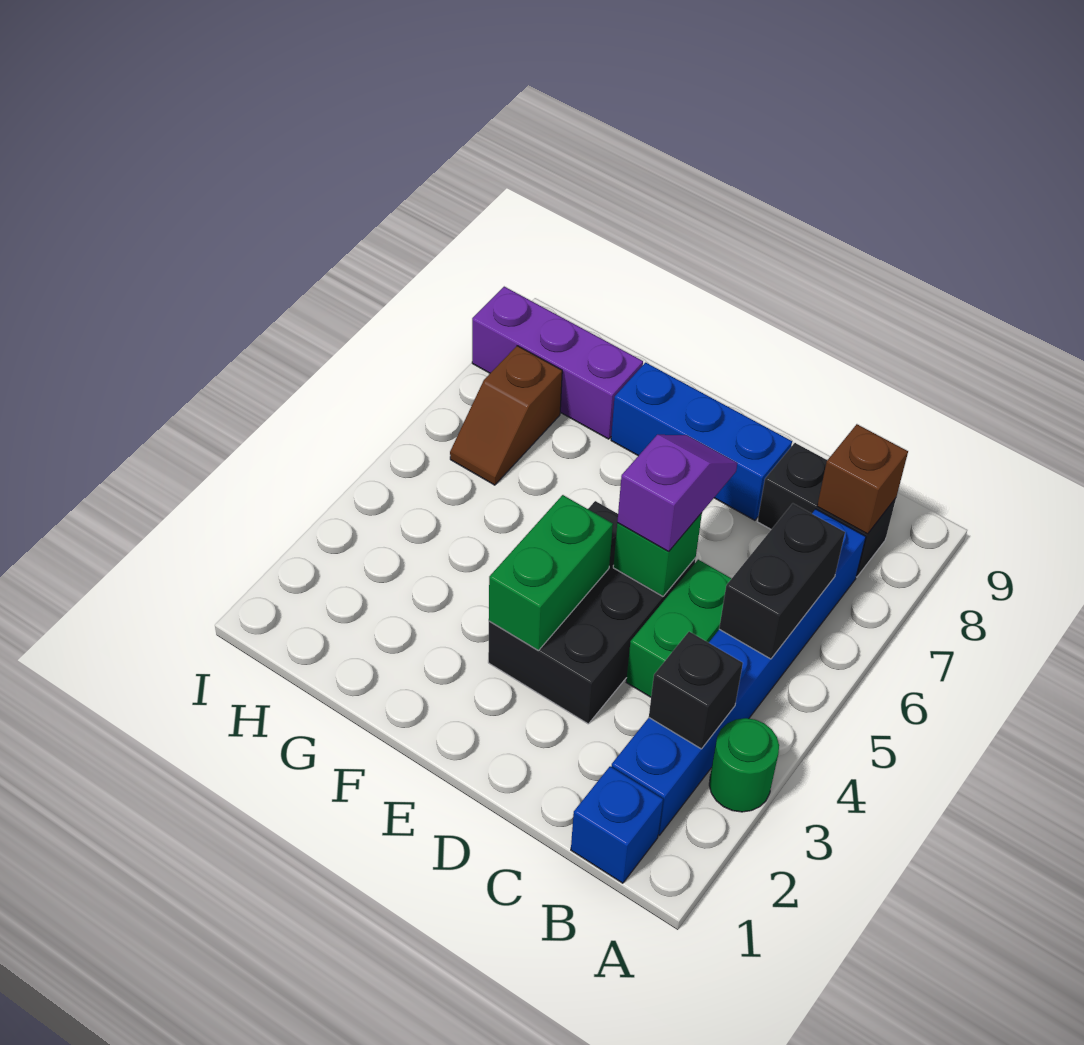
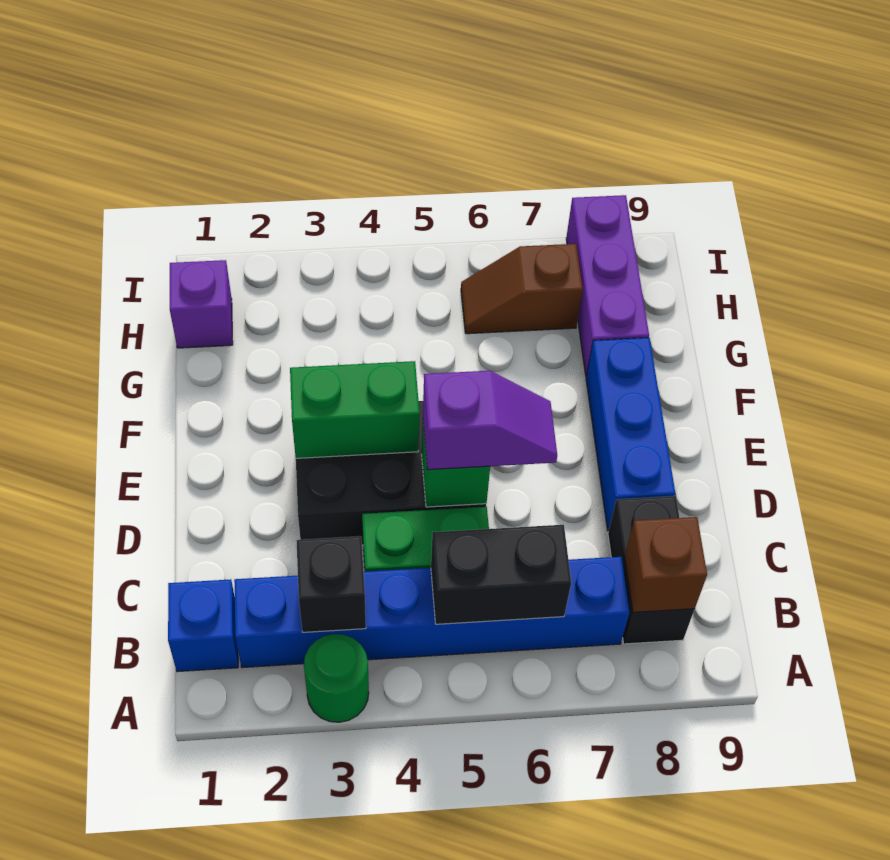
none -> purple 1x1 brick [170,260,233,348]

